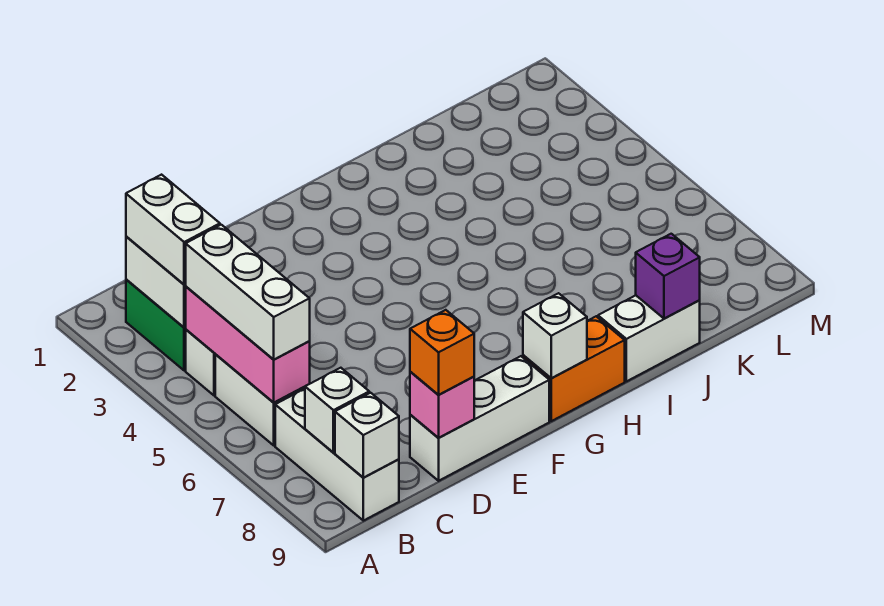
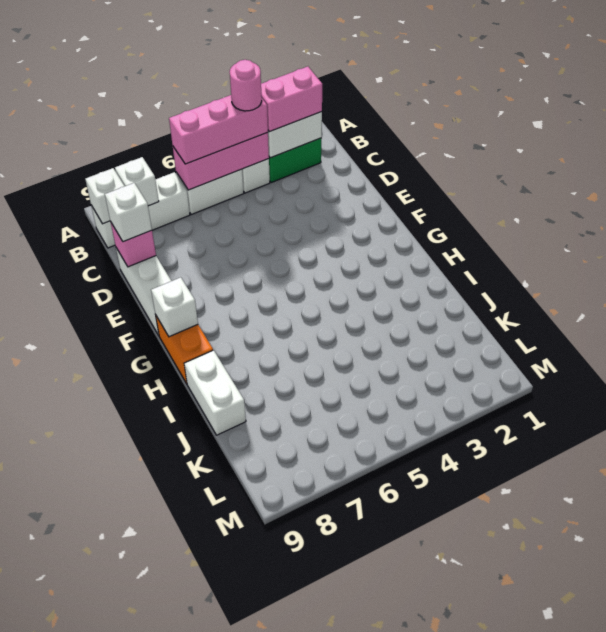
white 1x2 brick [126,175,220,285] -> pink 1x2 brick [261,67,322,132]
white 1x3 brick [186,225,310,360] -> pink 1x3 brick [169,95,268,164]
none -> pink 1x1 round brick [230,60,262,111]
orange 1x1 brick [410,310,474,395] -> white 1x1 brick [105,183,152,242]
purple 1x1 brick [636,234,700,319] -> none

